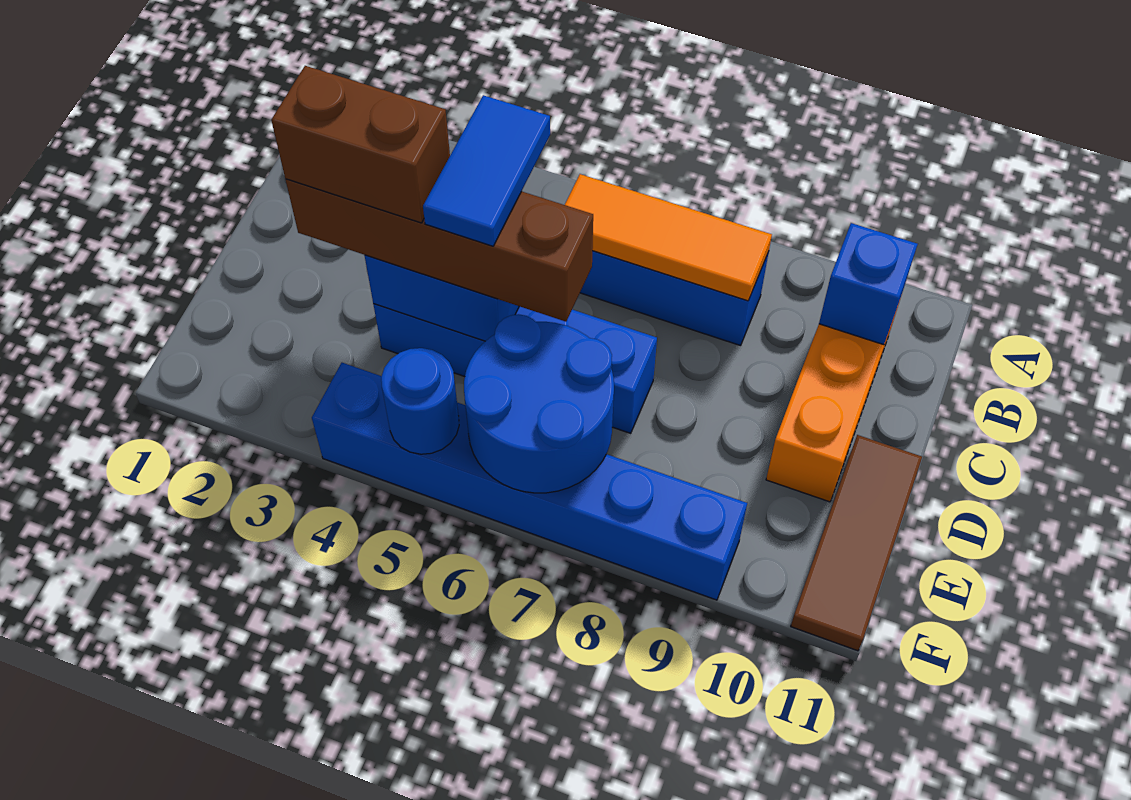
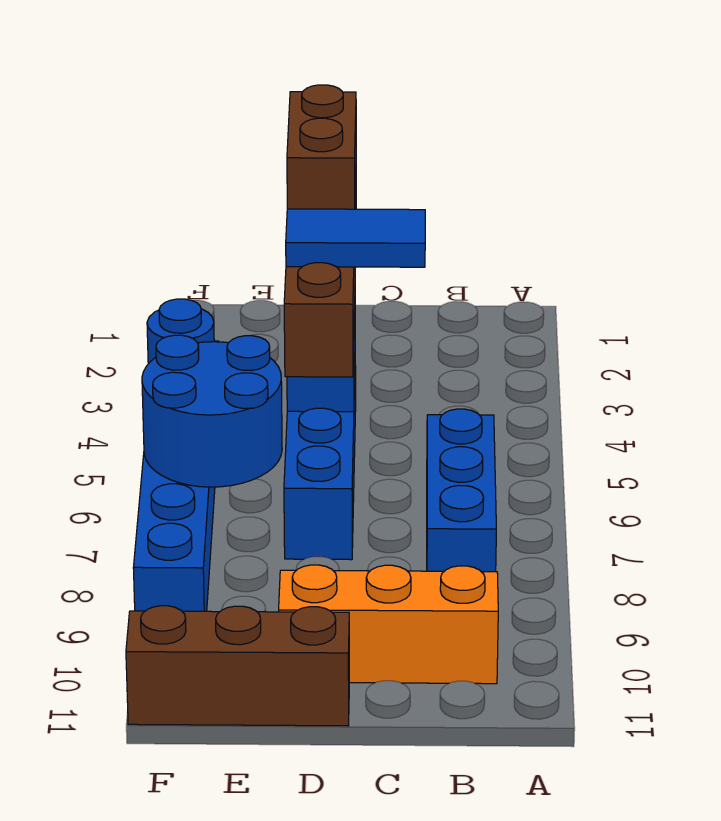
orange 1x3 tile [565,174,772,301] -> none
blue 1x1 brick [819,223,918,345] -> none
brown 1x3 tile [791,435,922,651] -> brown 1x3 brick [126,606,349,726]

